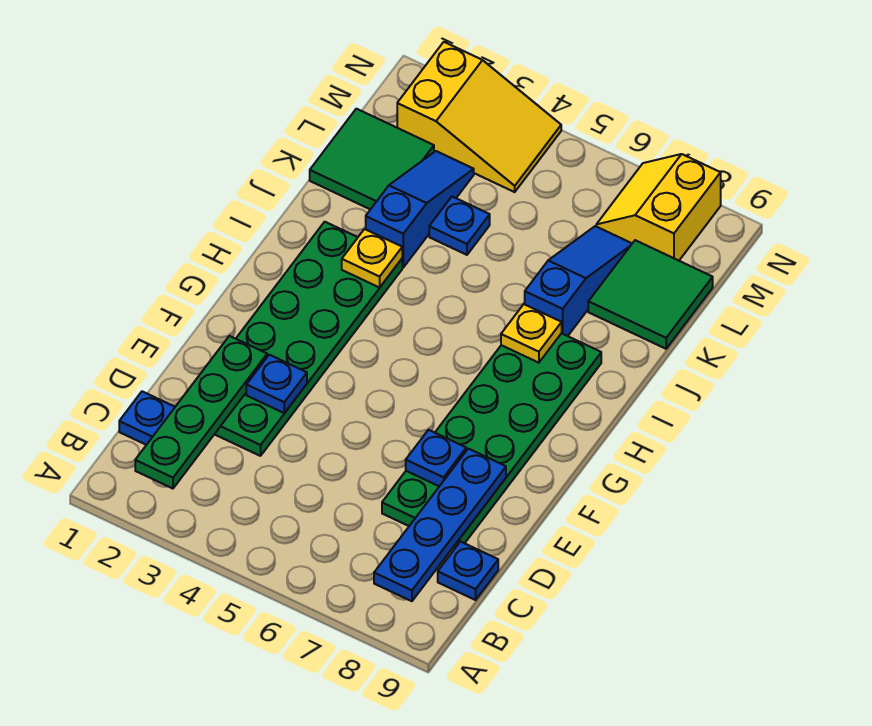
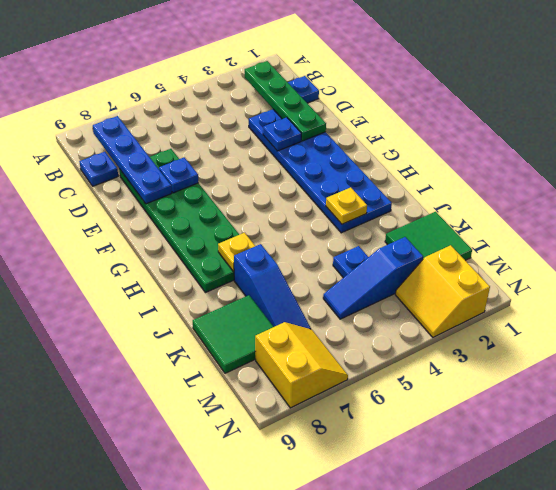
green 2x6 plate [215,222,402,456] -> blue 2x6 plate [249,109,392,233]
blue 1x3 slope [366,151,474,267] -> blue 1x3 slope turned to [323,237,423,319]
yellow 2x3 slope [397,42,561,192] -> yellow 2x2 slope [395,245,490,337]

